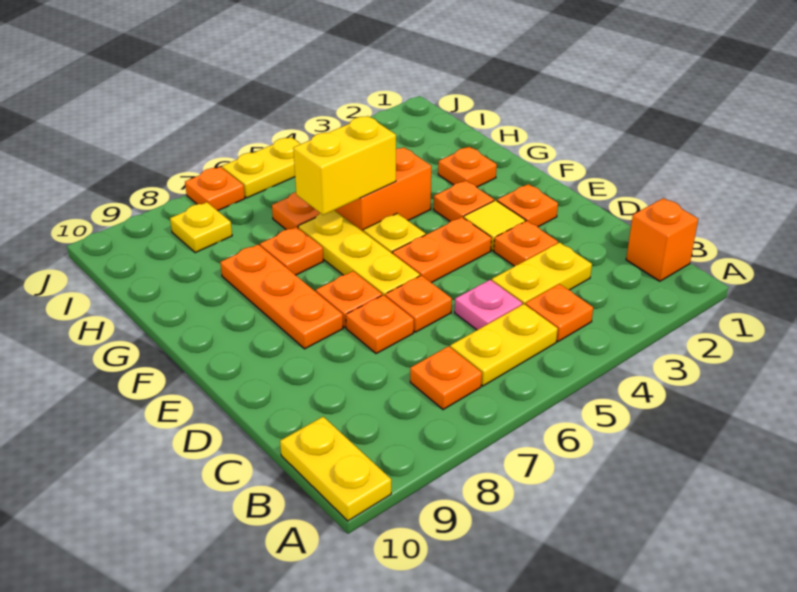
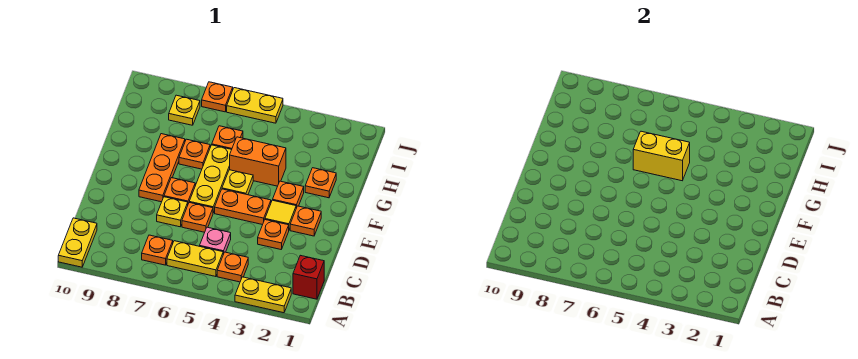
orange 1x1 brick [626,198,698,281] -> red 1x1 brick [293,255,324,299]
yellow 1x2 plate [492,242,592,305] -> yellow 1x2 plate moved to [235,277,291,313]
orange 1x1 plate [346,295,414,354] -> yellow 1x1 plate [157,197,188,227]

